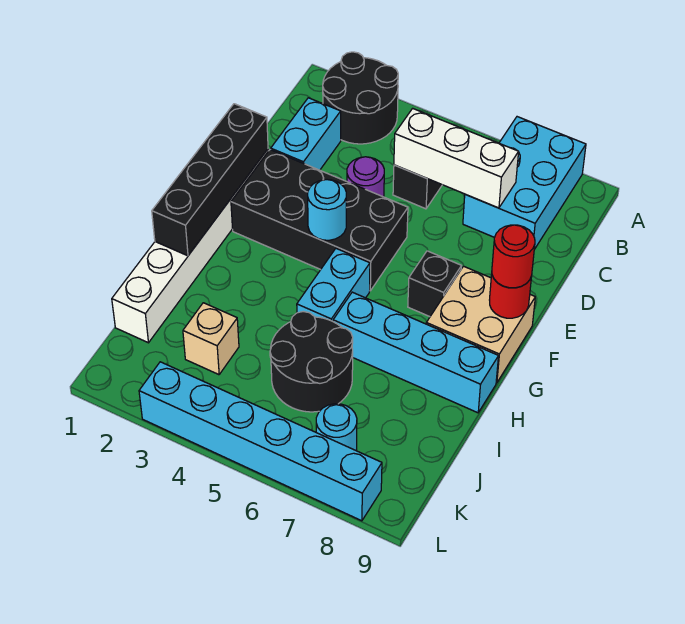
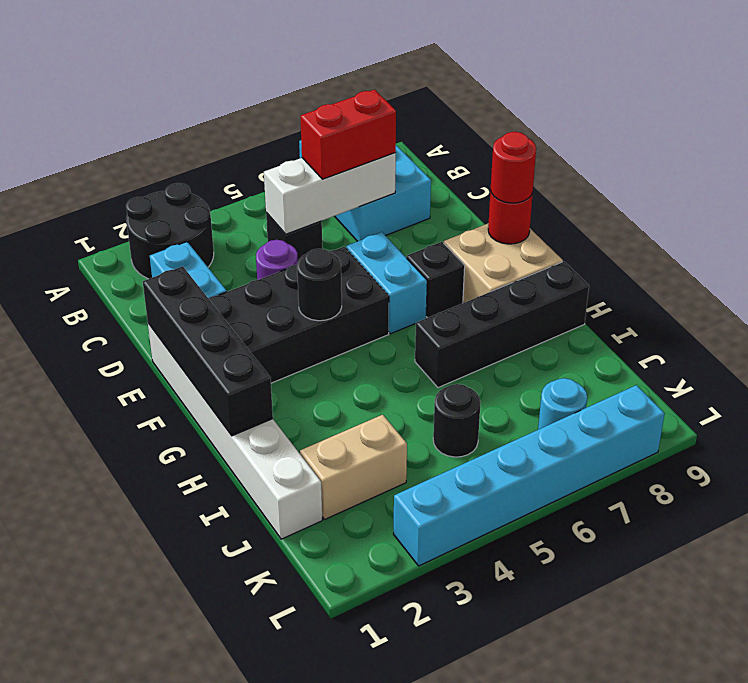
none -> red 1x2 brick [300,90,396,179]
cyan 1x1 round brick [308,180,346,240] -> black 1x1 round brick [297,249,342,321]
cyan 1x2 brick [297,249,370,321] -> cyan 1x2 brick moved to [346,232,427,334]
cyan 1x4 brick [333,292,498,413] -> black 1x4 brick [415,262,589,388]
black 2x2 round brick [270,312,353,412] -> black 1x1 round brick [433,384,480,457]
tan 1x1 brick [183,303,239,375] -> tan 1x2 brick [300,415,407,519]

